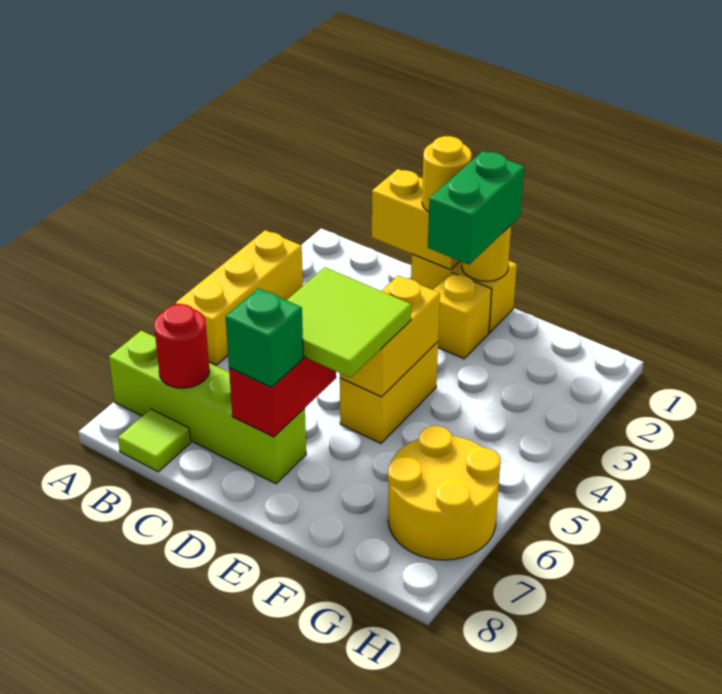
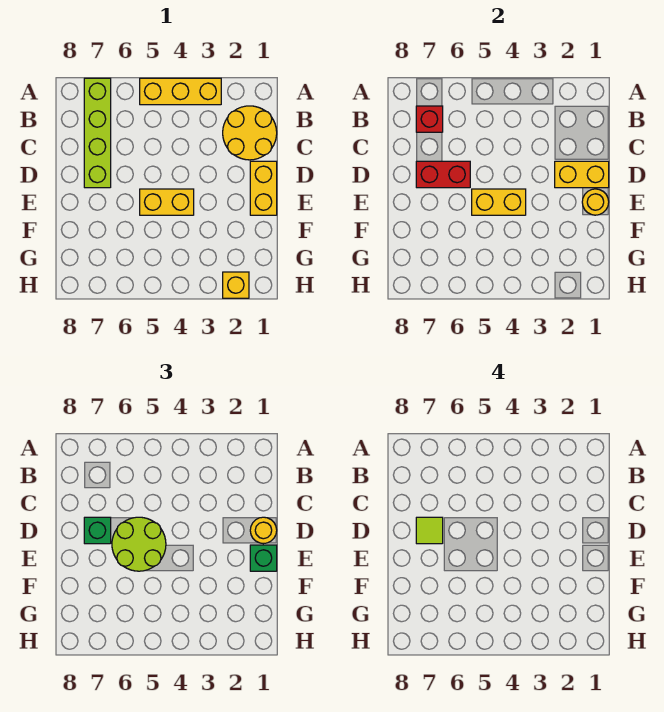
red 1x1 round brick [154,304,209,388] -> red 1x1 brick [416,106,443,132]
lime 1x1 tile [118,409,191,472] -> lime 1x1 tile moved to [416,517,443,544]
yellow 1x2 brick [372,169,460,270] -> yellow 1x2 brick turned to [555,161,609,188]
lime 2x2 tile [287,267,411,378] -> lime 2x2 round brick [112,517,166,571]
green 1x2 brick [428,151,524,264] -> green 1x1 brick [250,545,277,571]
yellow 1x1 brick [433,272,492,359] -> yellow 1x1 brick moved to [223,272,249,298]
yellow 2x2 round brick [388,426,500,560] -> yellow 2x2 round brick moved to [223,106,277,160]

